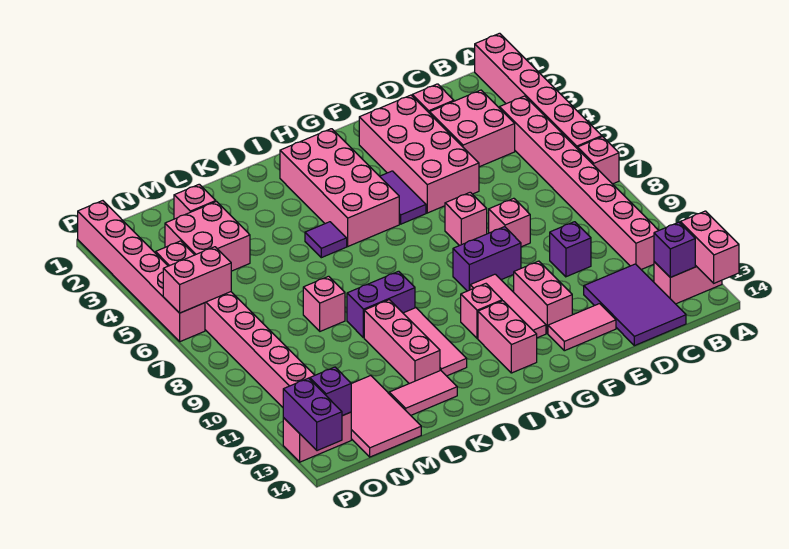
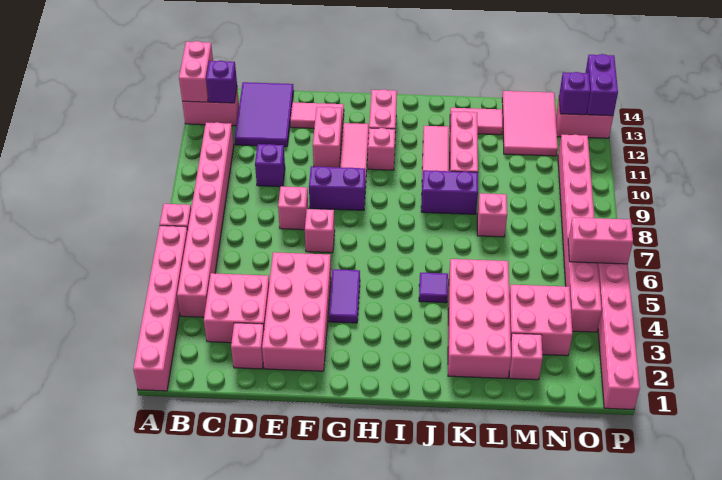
pink 2x4 brick [280,129,399,246] -> pink 2x4 brick moved to [448,259,511,379]

